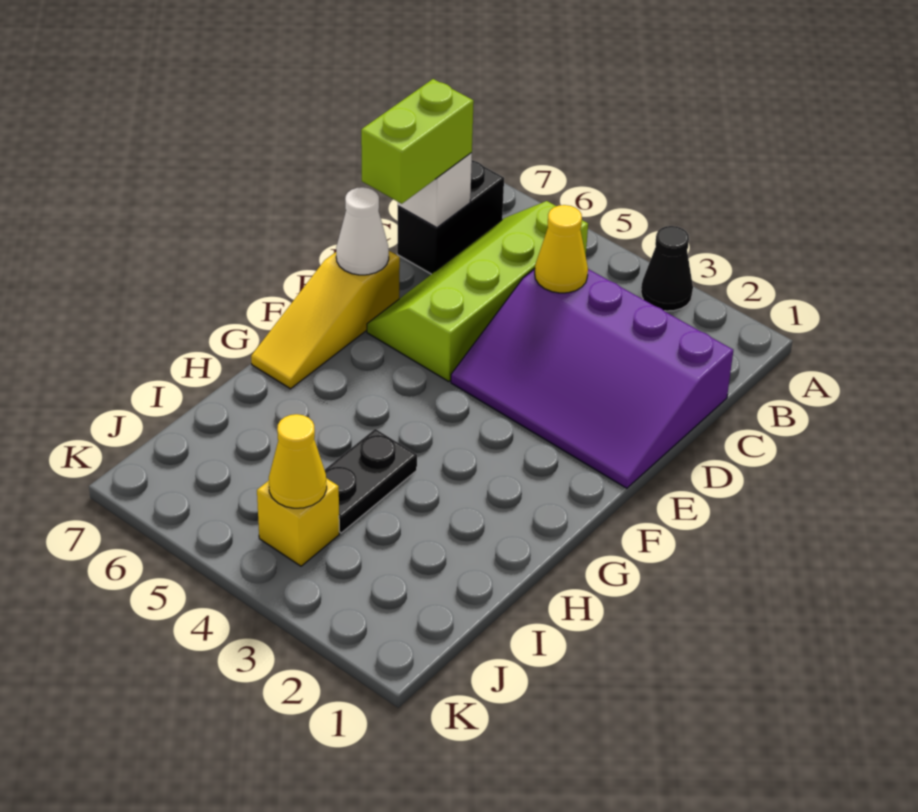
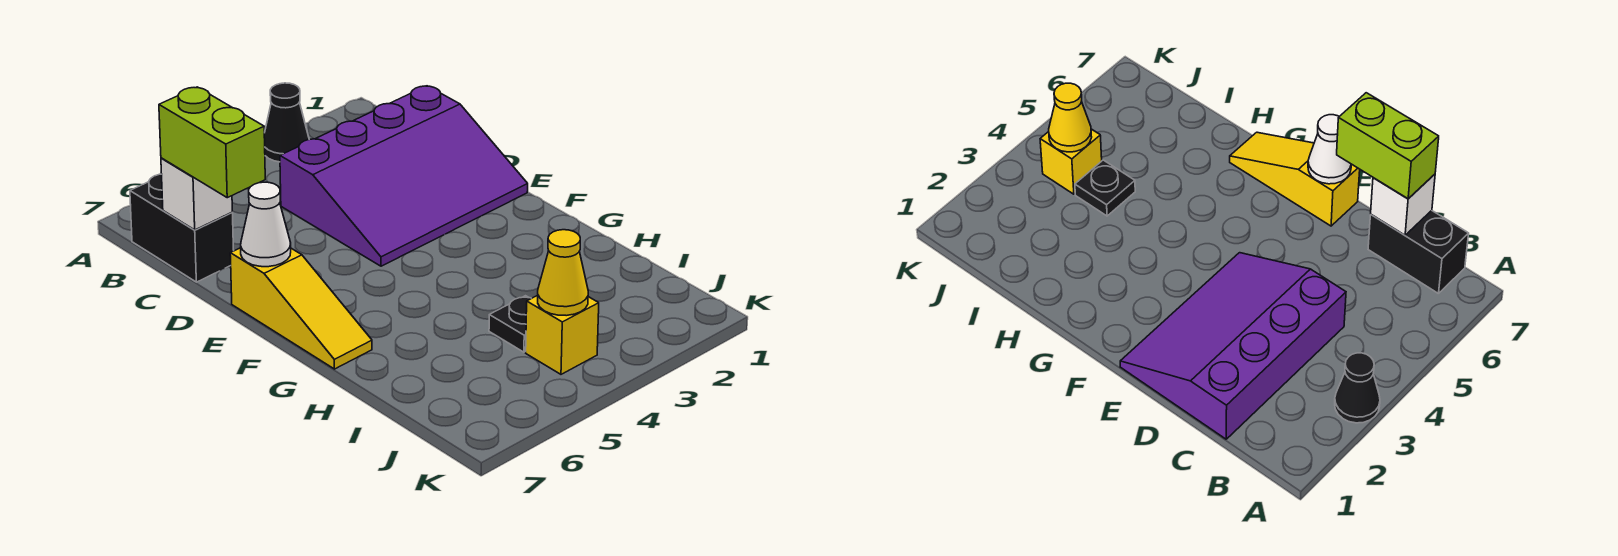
lime 2x4 slope [367,201,588,382] -> none
yellow 1x1 cone [535,205,588,293] -> none
black 1x2 plate [325,429,417,533] -> black 1x1 plate [489,296,531,352]

